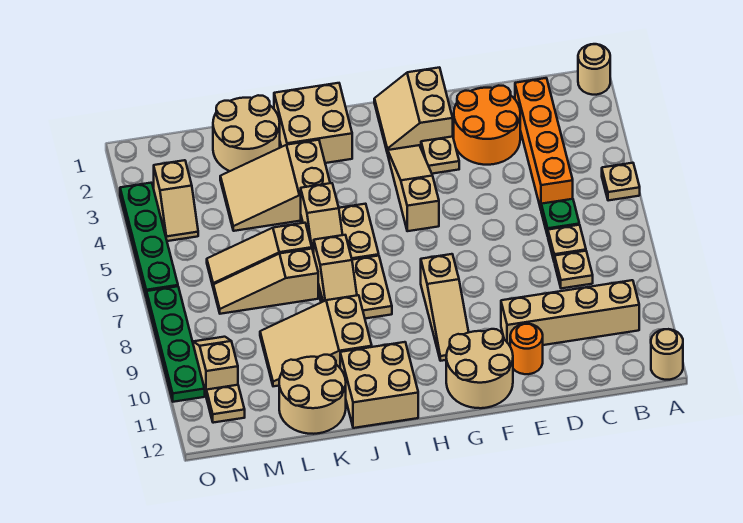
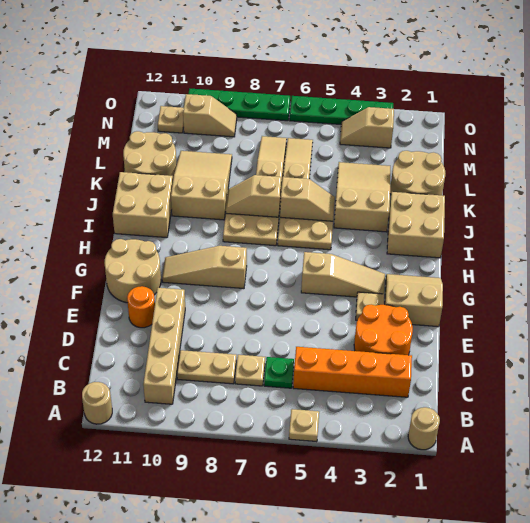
tan 1x1 plate [554,251,593,288] -> tan 1x2 plate [177,350,236,384]
tan 1x2 slope [301,183,343,253] -> tan 1x2 slope turned to [280,177,335,221]

